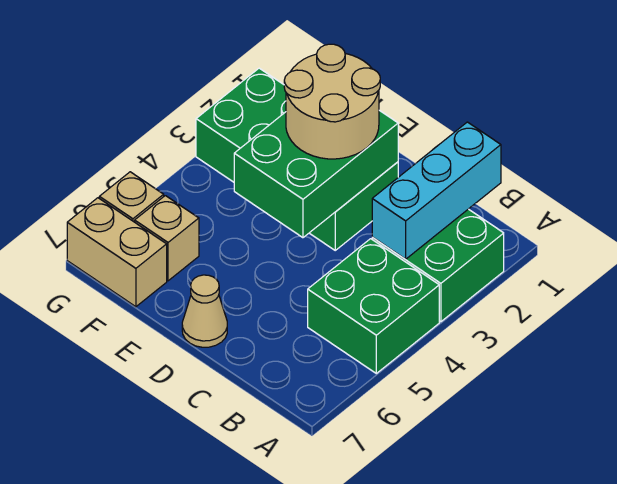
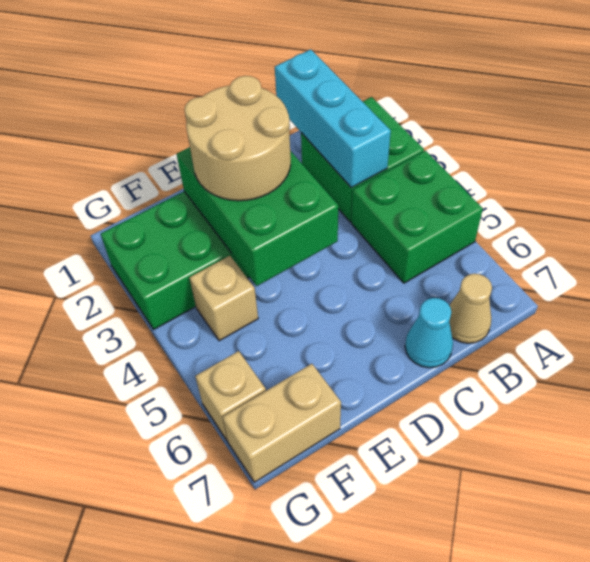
none -> cyan 1x1 cone [405,298,453,368]
tan 1x1 cone [182,275,227,347] -> tan 1x1 cone moved to [449,274,492,343]
tan 1x1 brick [135,196,199,281] -> tan 1x1 brick moved to [189,256,258,341]

